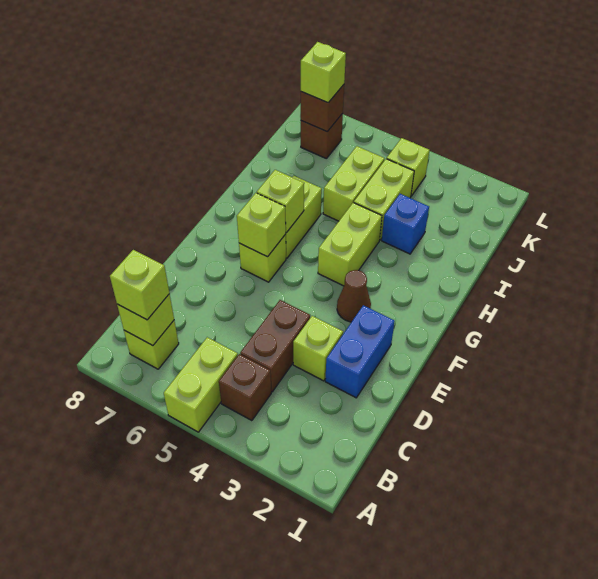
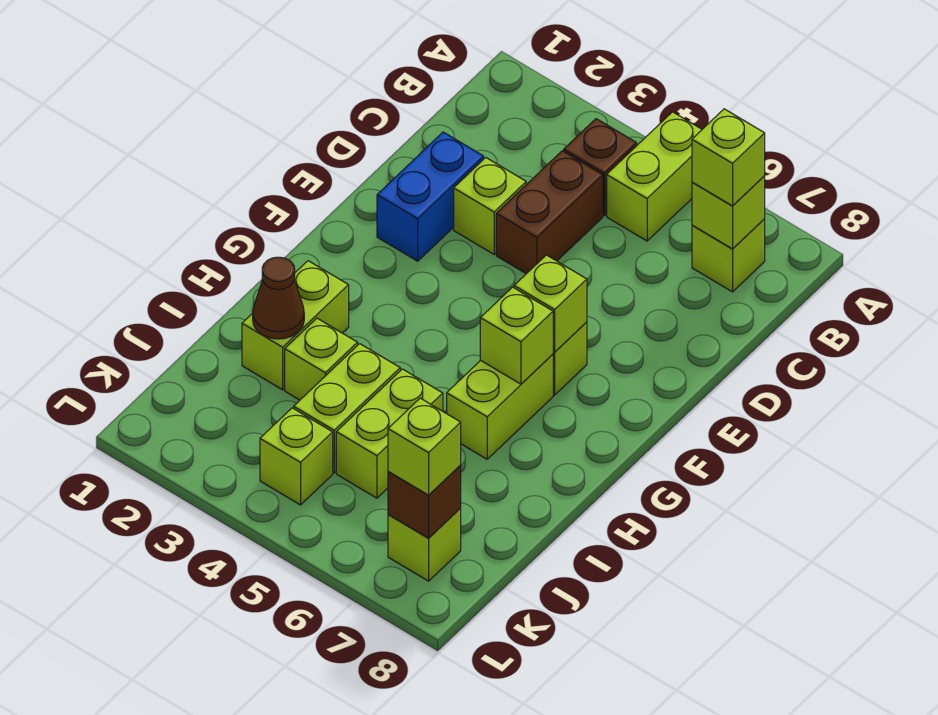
brown 1x1 cone [337,270,371,322] -> brown 1x1 cone moved to [253,257,304,339]
lime 1x2 brick [318,203,382,286] -> lime 1x2 brick moved to [242,261,349,390]
blue 1x1 brick [382,194,429,254] -> lime 1x1 brick [285,318,358,400]
brown 1x1 brick [301,113,343,159] -> lime 1x1 brick [388,508,461,581]

